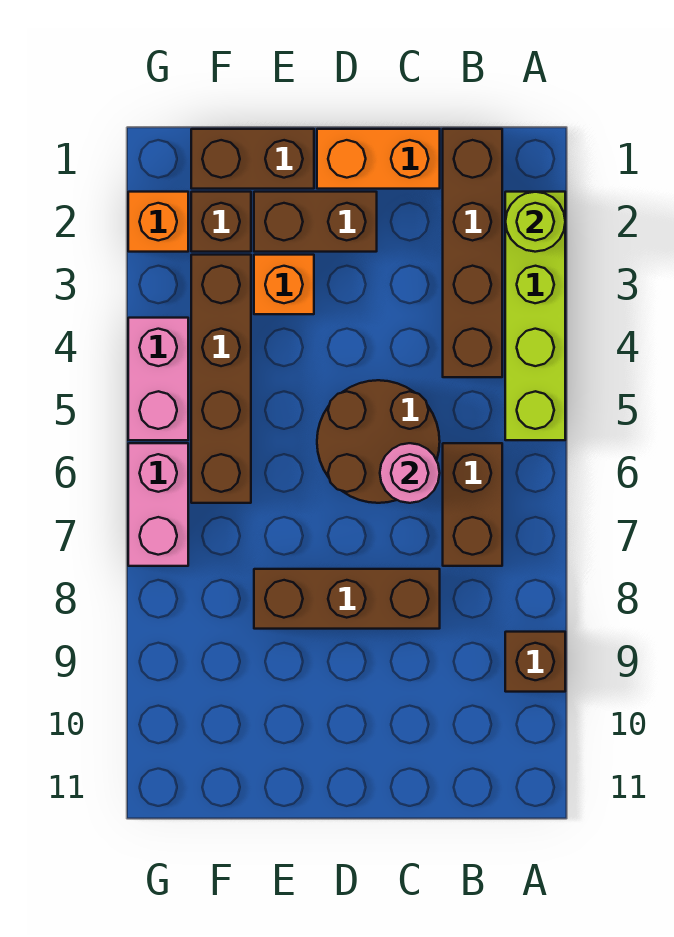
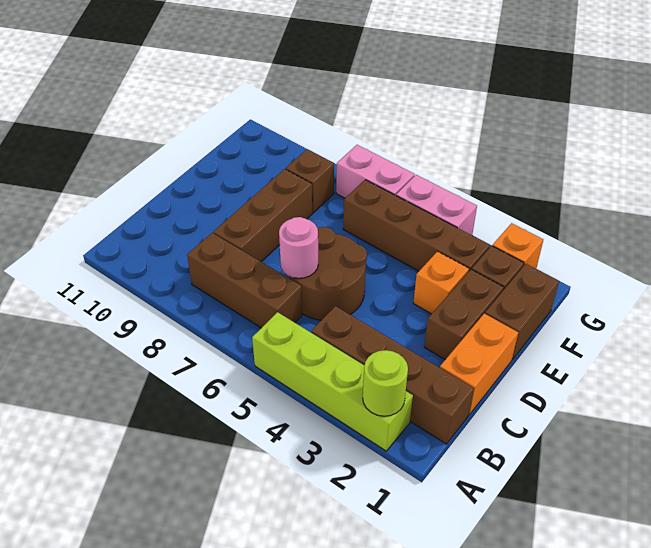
brown 1x1 brick [505,632,565,692] -> brown 1x1 brick moved to [286,149,334,213]
brown 1x2 brick [443,443,502,566] -> brown 1x3 brick [187,233,302,328]

